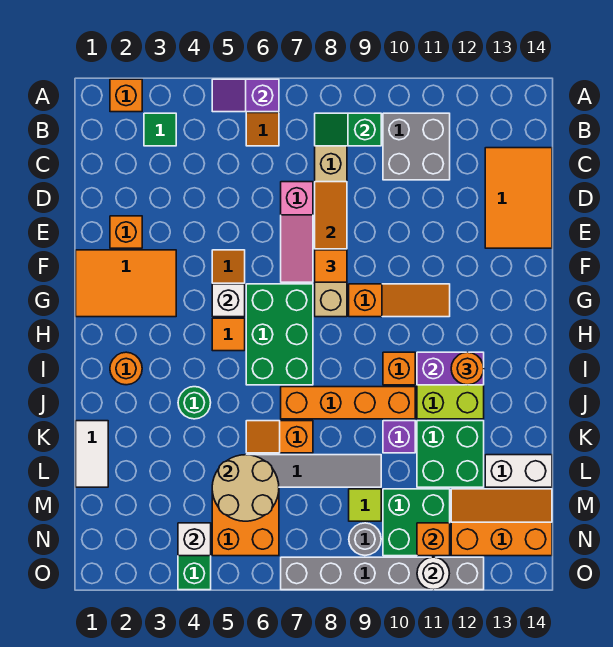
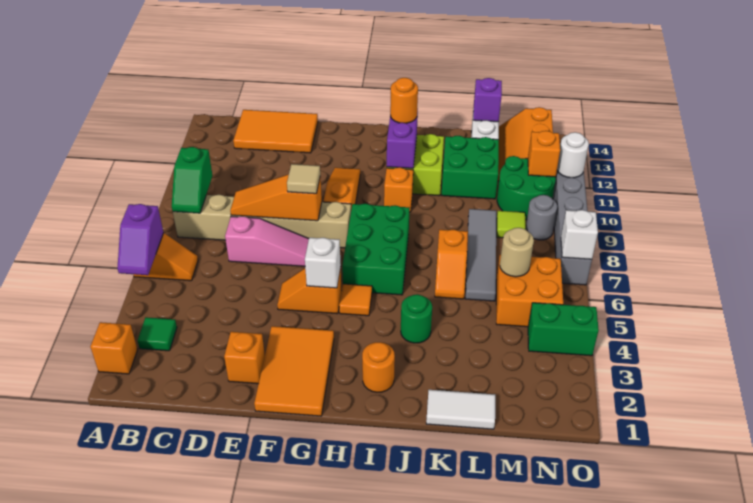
grey 2x2 brick [383,113,450,180] -> none
orange 1x1 tile [315,250,347,282] -> tan 1x1 tile [287,164,320,194]
green 2x3 brick [246,284,313,385] -> green 2x3 brick turned to [342,204,410,295]
orange 1x4 brick [281,387,415,419] -> none
purple 1x1 brick [383,421,415,453] -> purple 1x1 brick moved to [473,78,502,122]
tan 2x2 round brick [212,455,279,521] -> tan 1x1 round brick [500,228,534,277]
green 2x2 brick [383,489,450,556] -> green 2x2 round brick [497,156,556,220]
white 1x1 brick [178,523,211,556] -> white 1x1 brick moved to [561,210,598,259]

